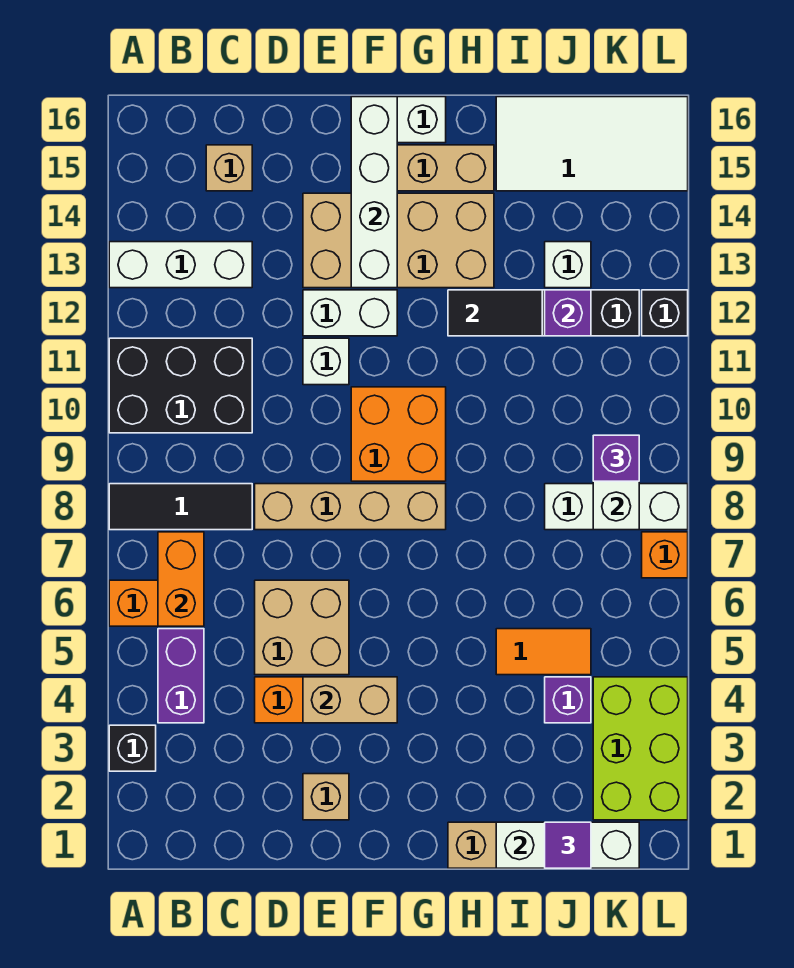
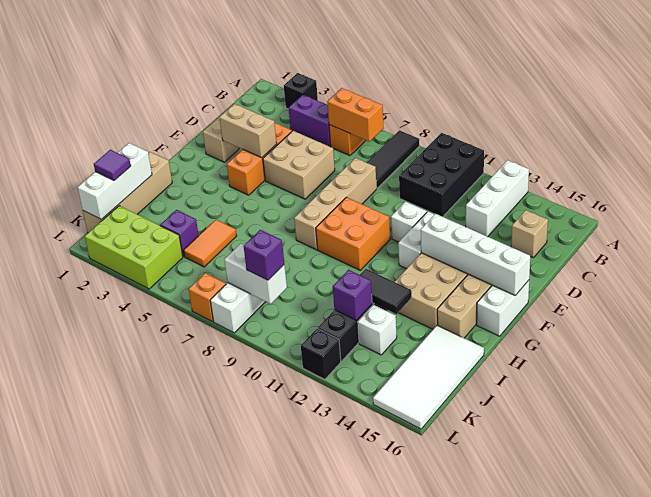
tan 1x2 brick [303,677,397,723] -> tan 1x2 brick turned to [219,104,277,158]
black 1x2 tile [448,290,542,336] -> black 1x2 tile turned to [360,269,412,314]

